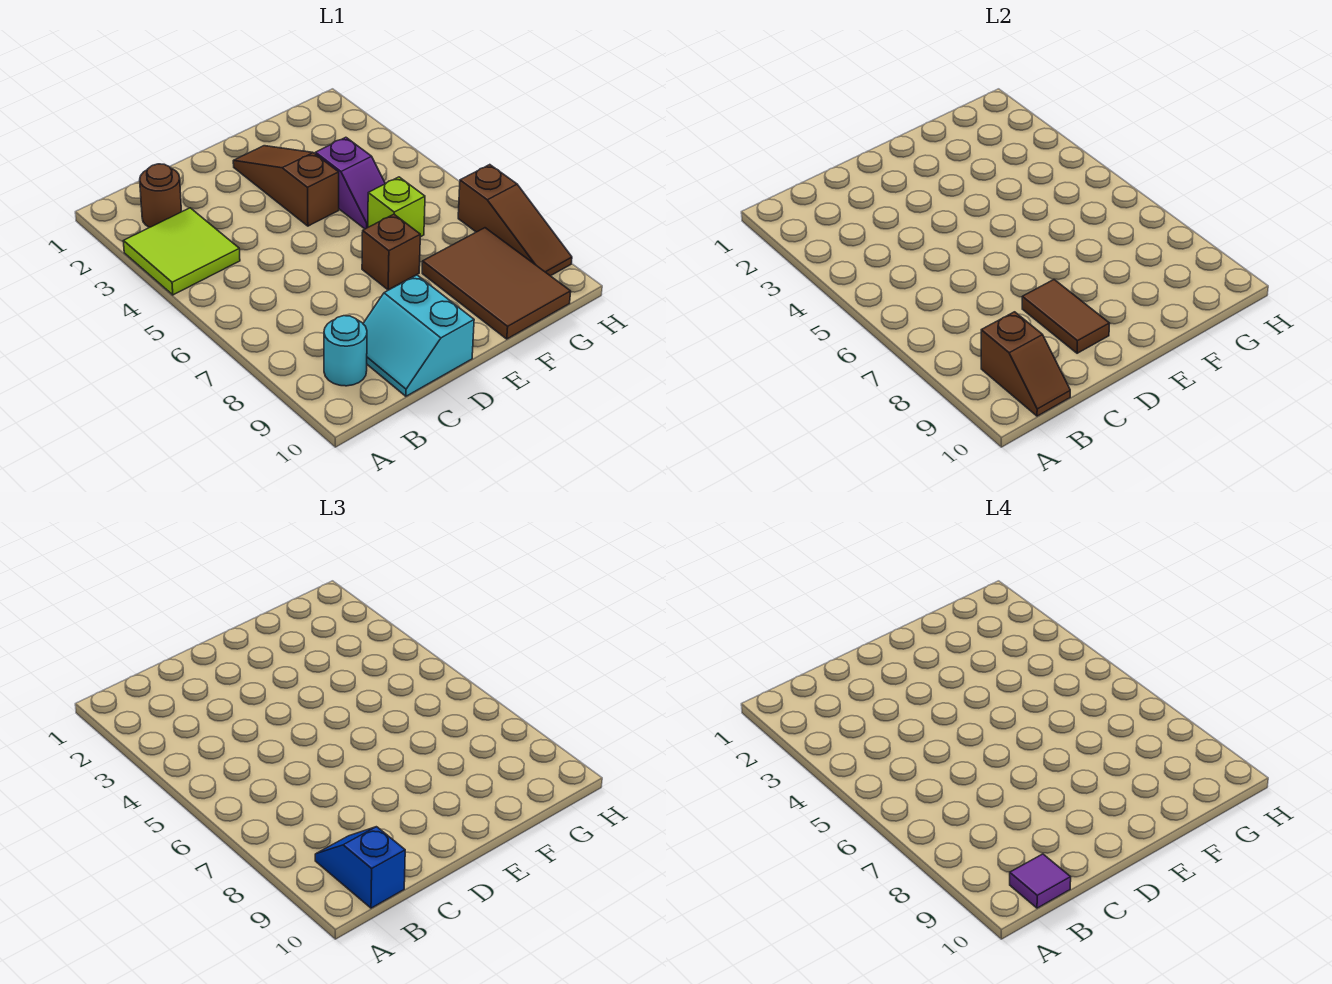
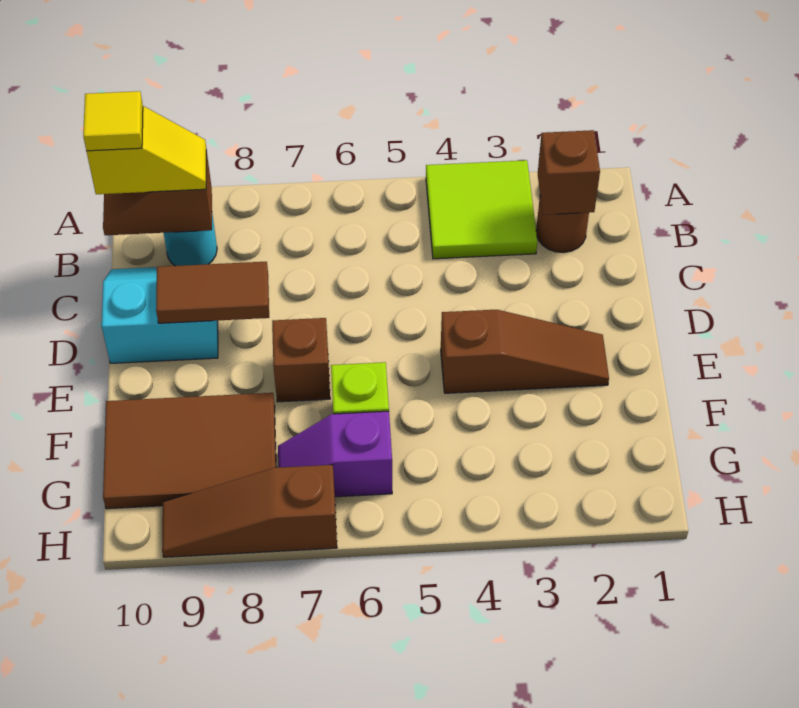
none -> brown 1x1 brick [538,130,600,215]
blue 1x2 slope [315,827,405,908] -> yellow 1x2 slope [87,106,206,194]
purple 1x1 tile [1010,854,1071,908] -> yellow 1x1 tile [83,91,143,151]
purple 1x2 slope [315,137,385,229] -> purple 1x2 slope moved to [278,411,392,497]

